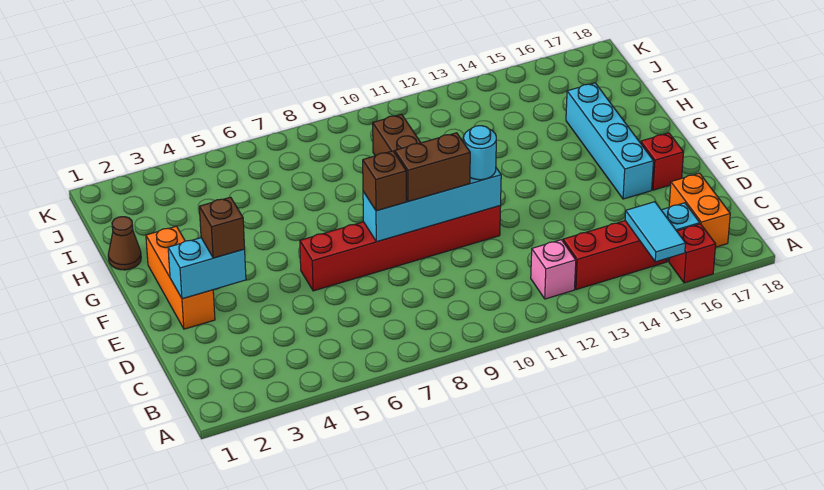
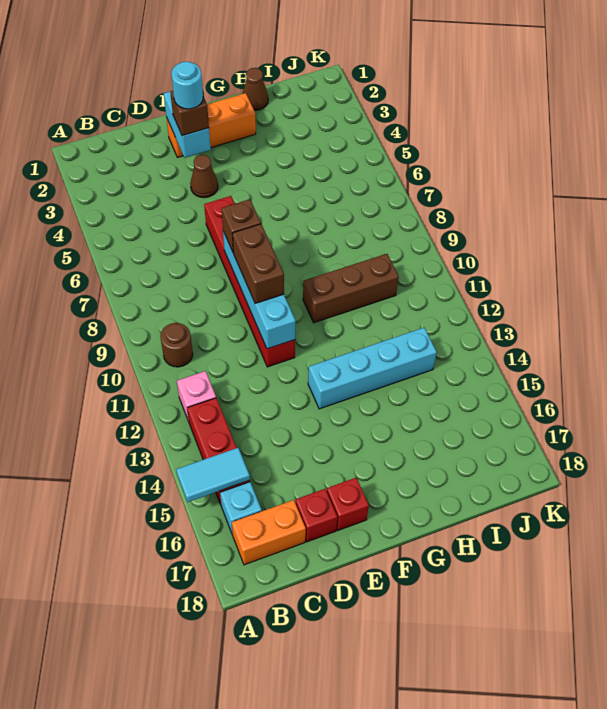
red 1x1 brick [669,224,716,283] -> red 1x1 brick moved to [295,489,337,542]
none -> brown 1x1 round brick [160,323,193,367]
none -> brown 1x1 cone [190,155,218,198]
cyan 1x1 round brick [464,126,496,180] -> cyan 1x1 round brick moved to [171,62,203,109]
cyan 1x4 brick [566,83,653,199] -> cyan 1x4 brick moved to [308,328,437,409]

